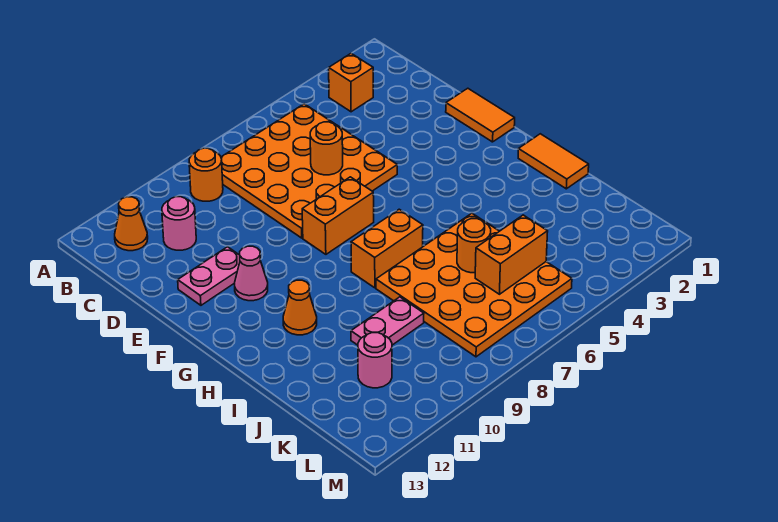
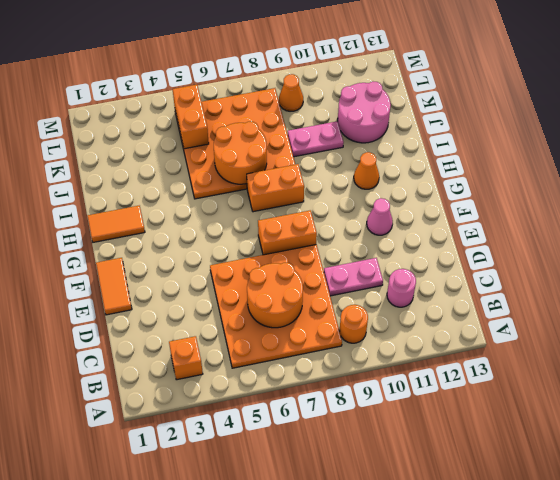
orange 1x1 cone [115,197,148,251] -> orange 1x1 cone moved to [279,74,303,111]
orange 1x1 round brick [310,122,343,175] -> orange 2x2 round brick [247,263,303,328]
pink 1x2 plate [178,247,240,305] -> pink 1x2 plate moved to [324,258,383,296]
orange 1x2 tile [518,134,589,189] -> orange 1x2 tile turned to [88,206,145,242]
orange 1x1 round brick [457,219,491,273] -> orange 2x2 round brick [214,122,267,184]
orange 1x2 brick [475,215,548,294] -> orange 1x2 brick turned to [173,85,209,149]
pink 1x1 round brick [358,333,392,388] -> pink 2x2 round brick [338,82,391,143]

